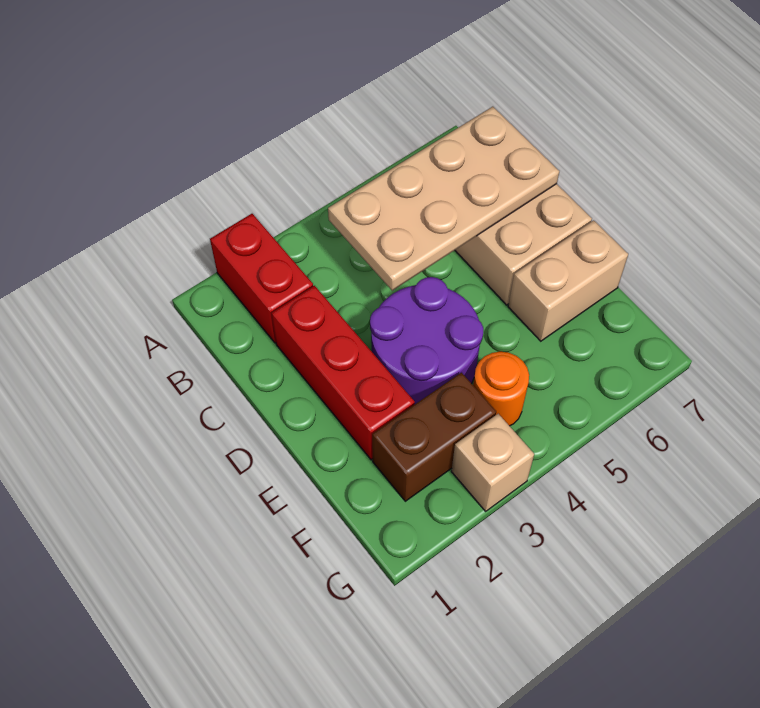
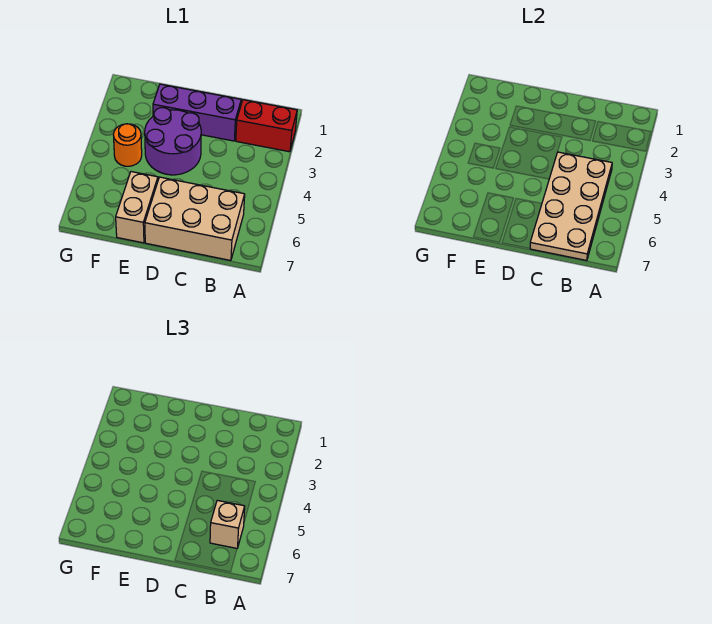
red 1x3 brick [272,286,415,460] -> purple 1x3 brick [153,84,241,141]
brown 1x2 brick [372,373,496,501] -> none
tan 1x1 brick [452,414,534,511] -> tan 1x1 brick moved to [210,500,245,548]

